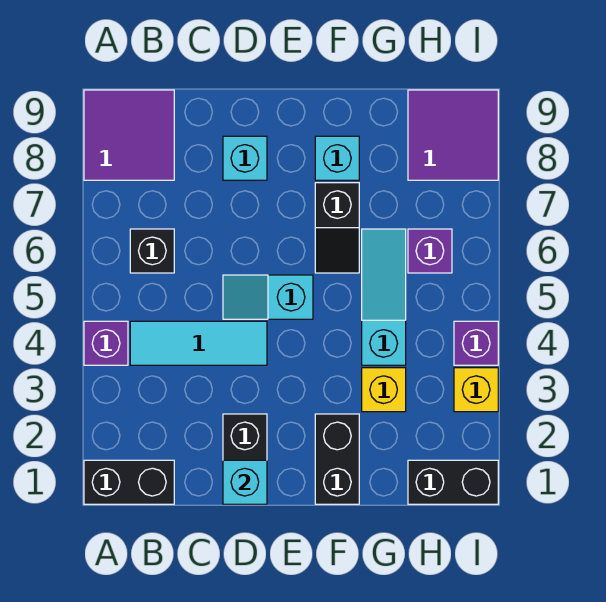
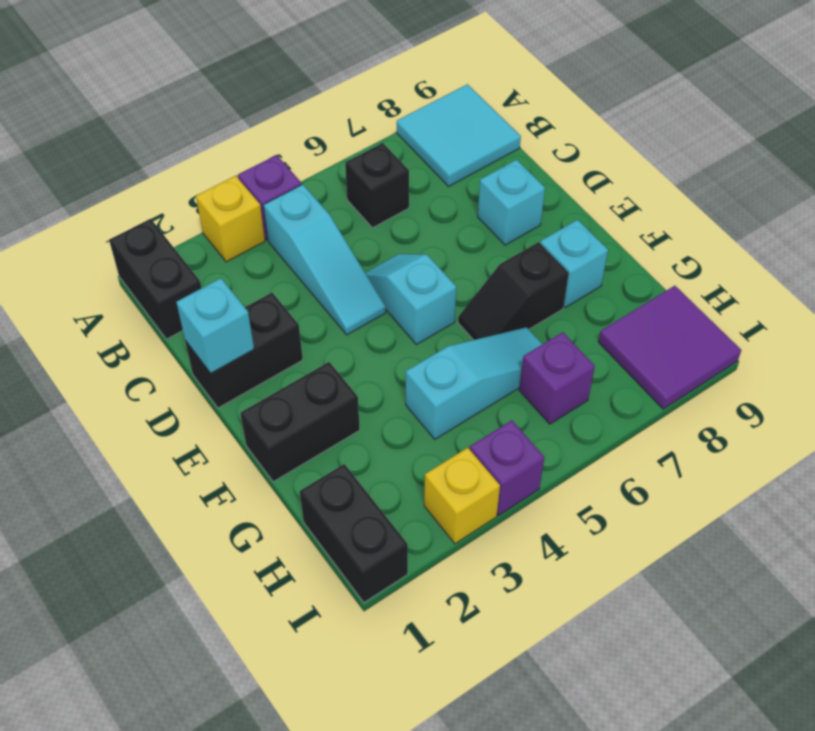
purple 2x2 tile [84,90,174,180] -> cyan 2x2 tile [397,84,521,186]
cyan 1x3 tile [130,321,267,365] -> cyan 1x3 slope [264,184,386,335]
yellow 1x1 brick [362,368,406,412] -> yellow 1x1 brick moved to [196,176,265,262]

